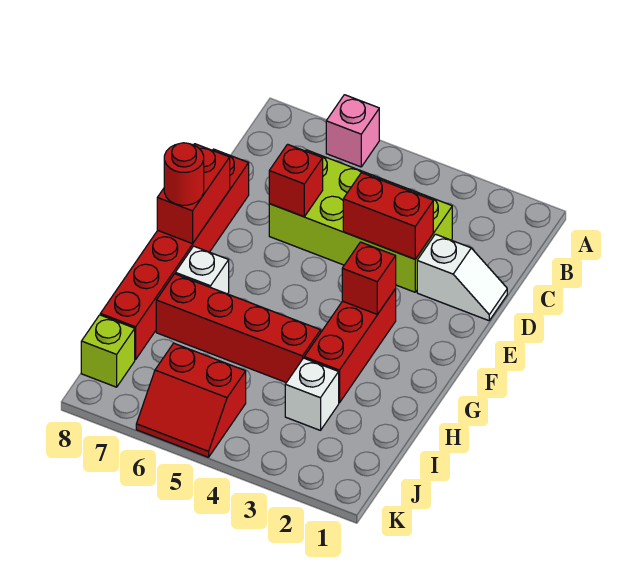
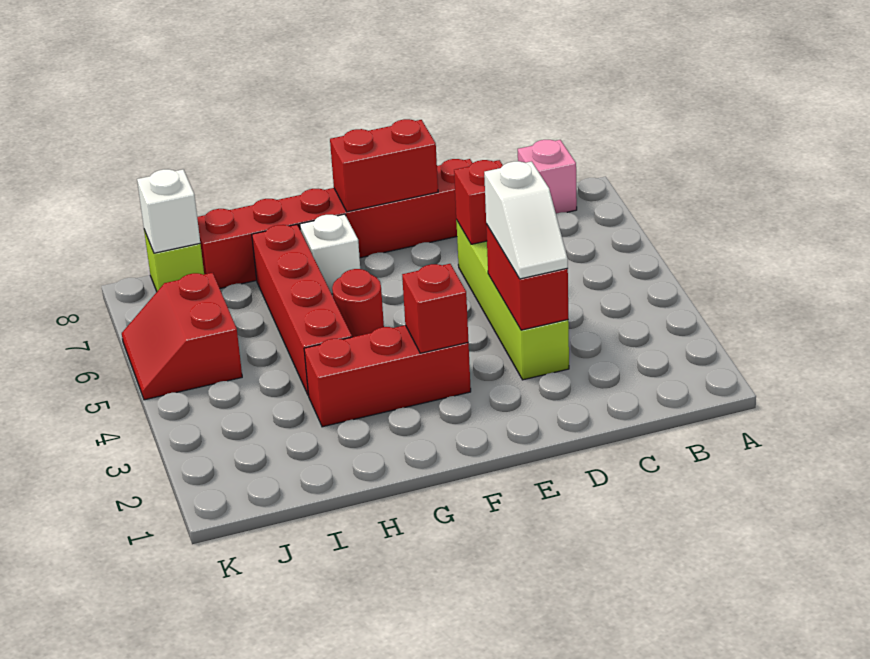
pink 1x1 brick [326,95,379,167] -> pink 1x1 brick moved to [518,140,577,213]
lime 2x4 brick [269,150,452,292] -> lime 1x4 brick [456,220,569,380]
white 1x2 slope [417,234,507,321] -> white 1x2 slope moved to [484,161,568,279]
red 1x1 round brick [164,143,204,205] -> red 1x1 round brick moved to [332,269,384,337]
white 1x1 brick [285,358,339,430] -> white 1x1 brick moved to [137,169,200,253]

